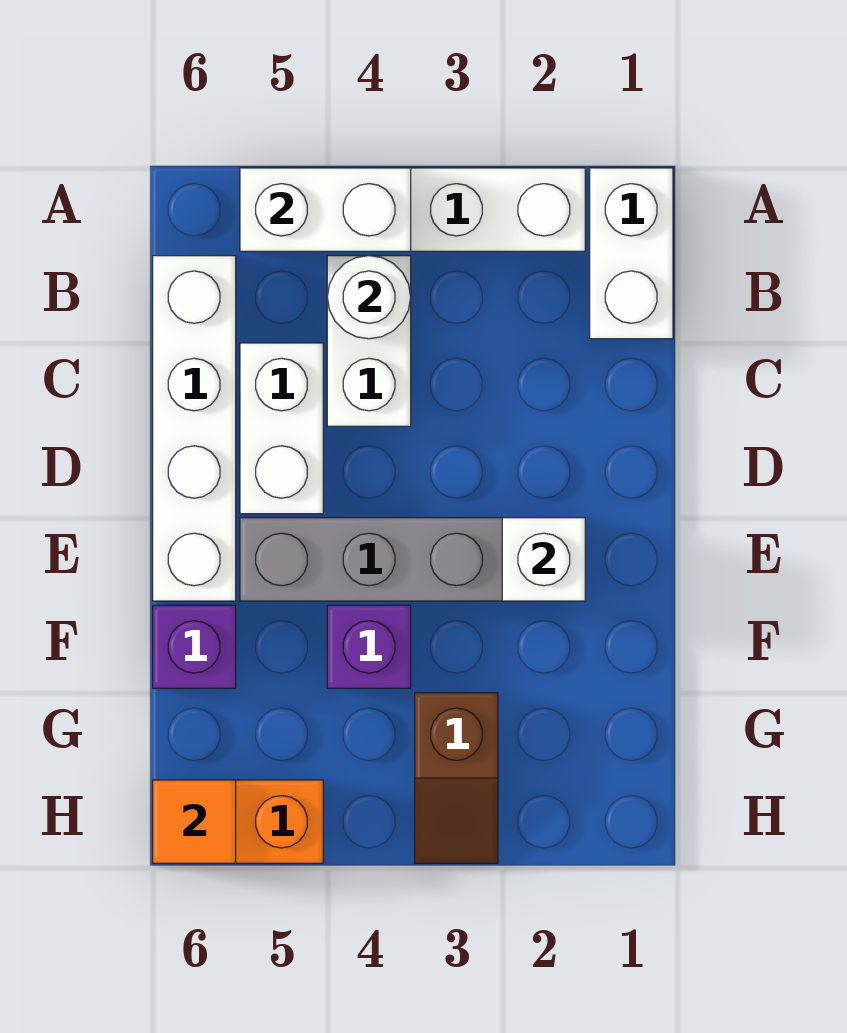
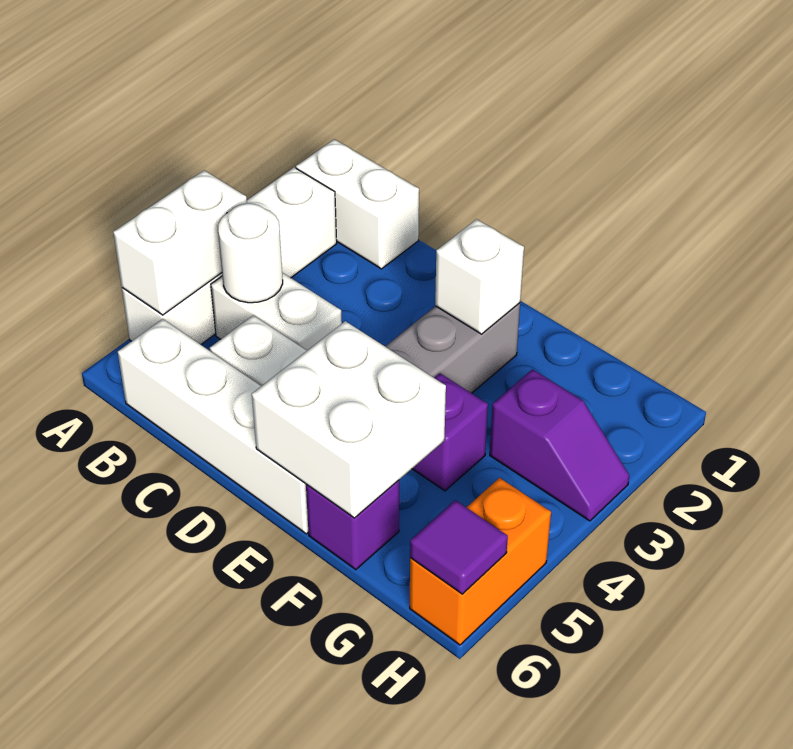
none -> white 2x2 brick [252,321,446,518]
brown 1x2 slope [415,693,498,863] -> purple 1x2 slope [490,369,629,521]
orange 1x1 tile [153,780,236,863] -> purple 1x1 tile [410,500,508,594]

